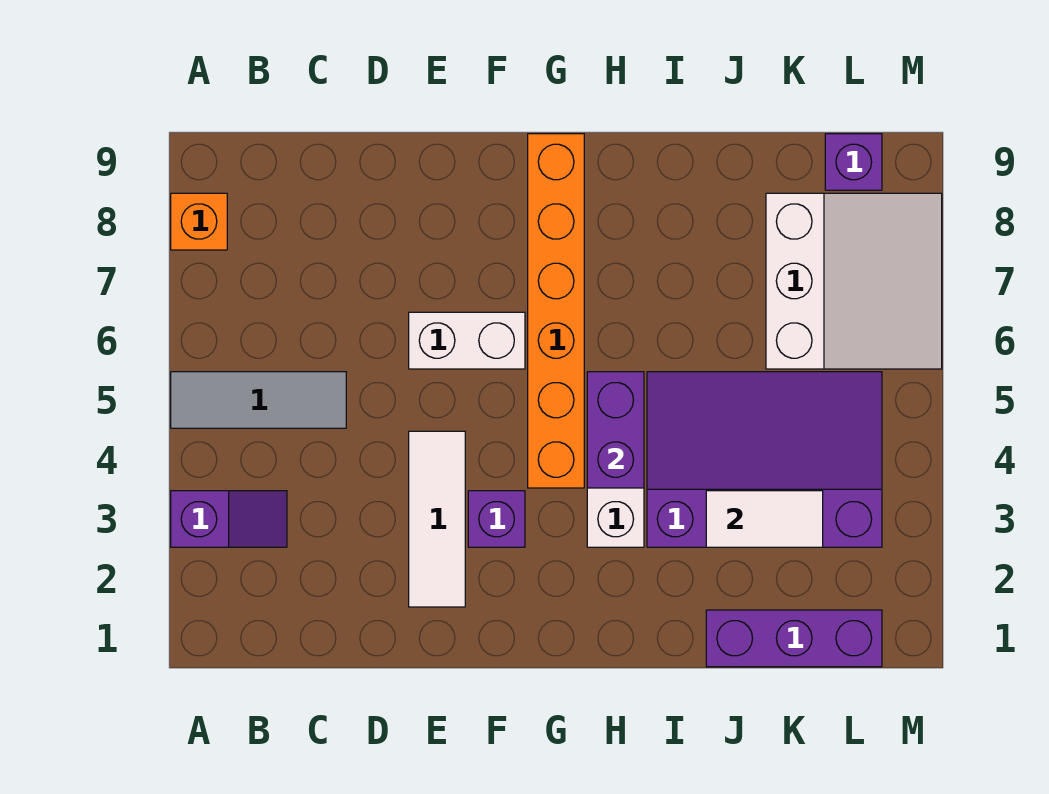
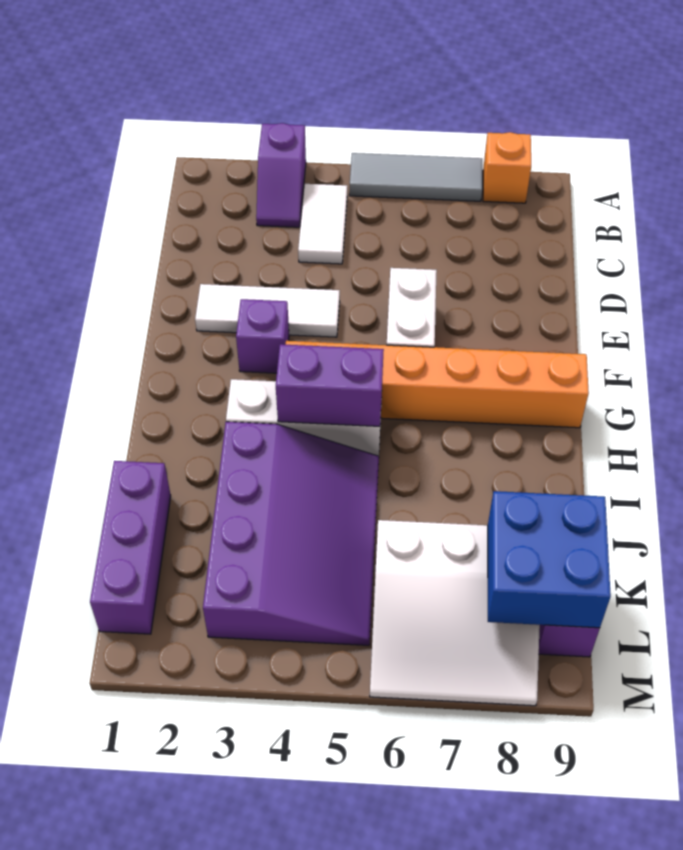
grey 1x3 tile [171,372,346,428] -> grey 1x3 tile turned to [349,153,482,201]
white 1x2 tile [706,491,823,547] -> white 1x2 tile moved to [298,184,347,264]
none -> blue 2x2 brick [488,491,611,628]

